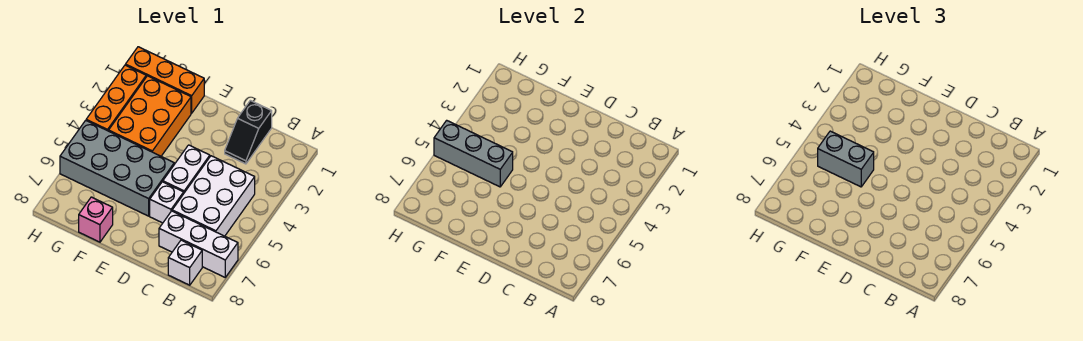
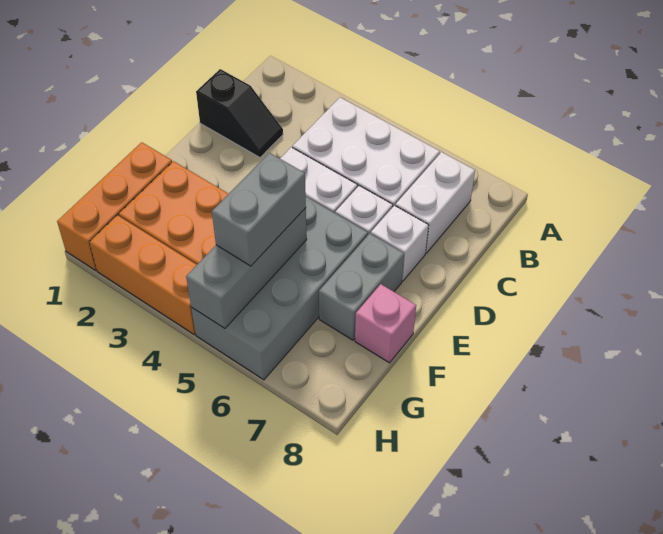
white 1x3 brick [159,211,238,277] -> white 1x2 brick [395,152,475,253]
white 1x1 brick [168,240,202,285] -> white 1x1 brick moved to [371,206,429,281]
none -> grey 1x2 brick [319,234,404,340]

